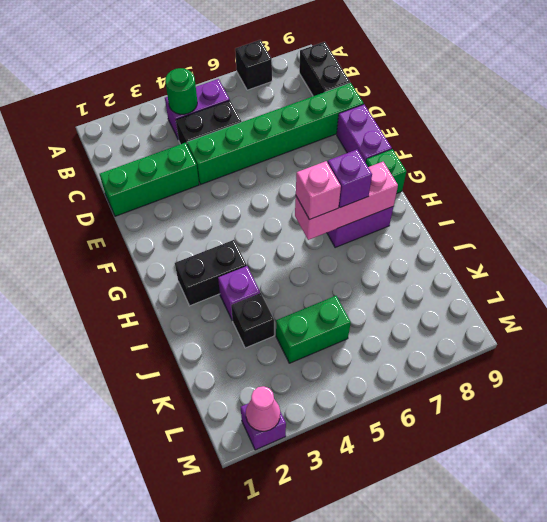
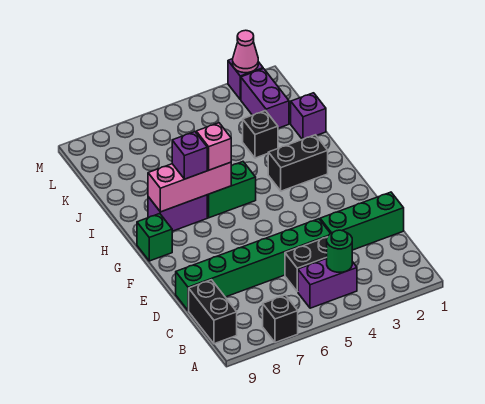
purple 1x2 brick [337,104,392,163] -> purple 1x2 brick moved to [241,69,289,128]
purple 1x1 brick [218,266,260,320] -> purple 1x1 brick moved to [291,93,326,139]
green 1x2 brick [276,296,351,363] -> green 1x2 brick moved to [207,162,256,218]

